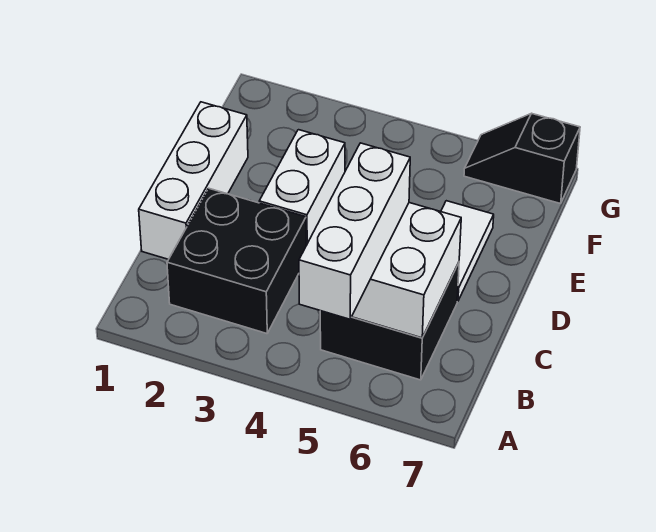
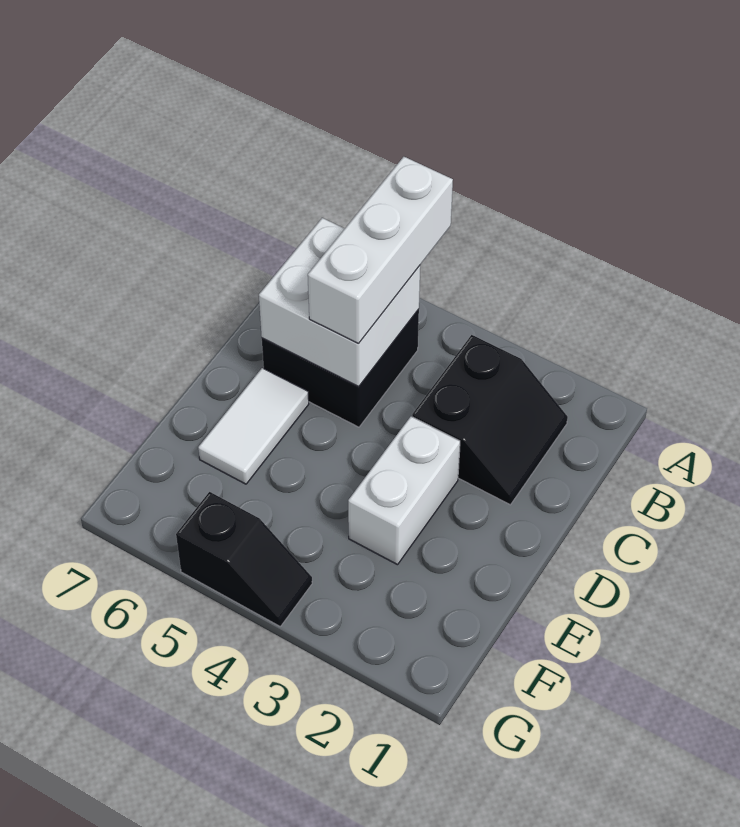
black 2x2 brick [167,188,306,334] -> black 2x2 slope [412,335,568,505]
white 1x3 brick [139,102,248,259] -> none
black 1x2 slope [464,113,580,204] -> black 1x2 slope moved to [176,492,312,626]

